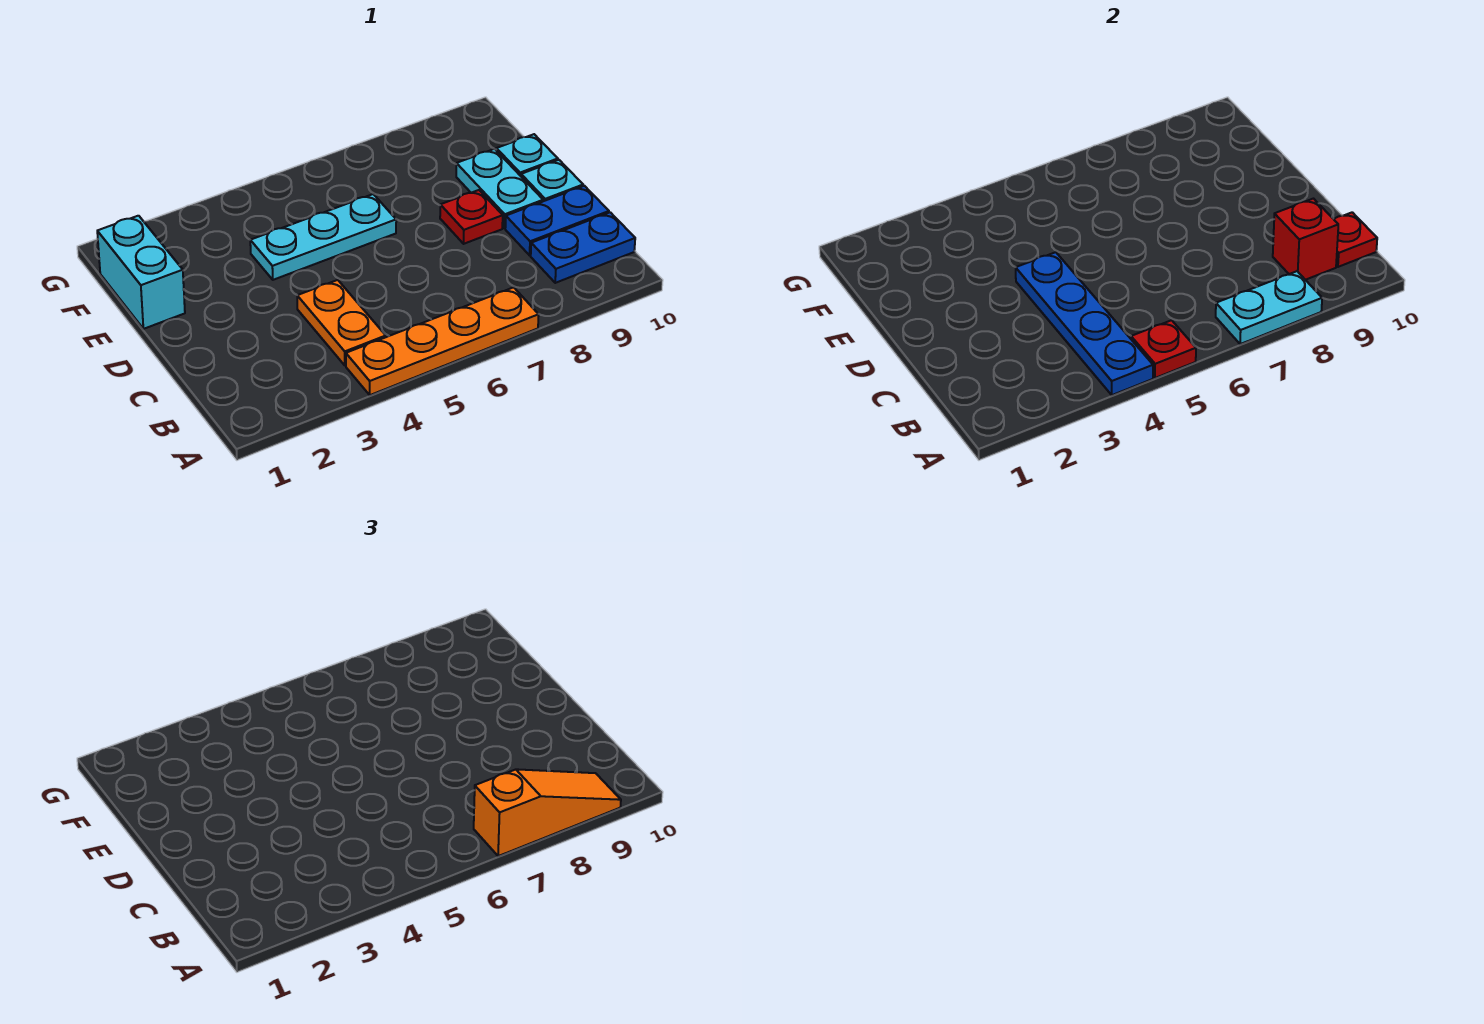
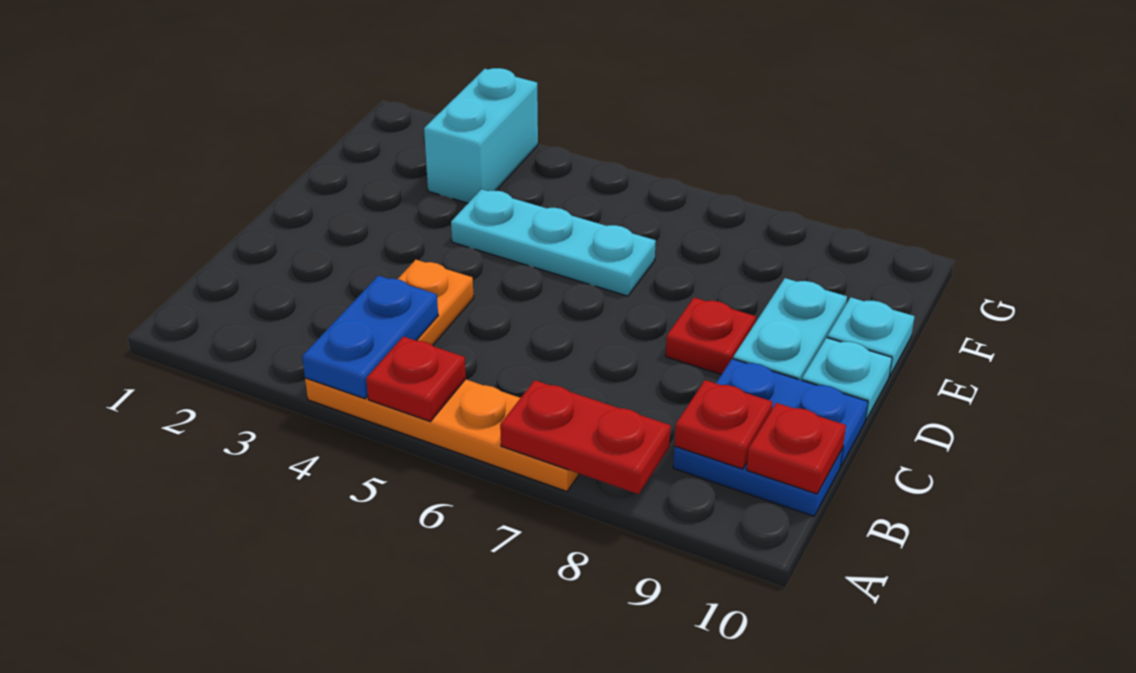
blue 1x4 plate [1016,252,1153,395] -> blue 1x2 plate [302,276,438,399]
cyan 1x2 plate [1216,271,1322,344] -> red 1x2 plate [500,380,671,494]
orange 1x3 slope [474,769,621,856] -> none
red 1x1 brick [1273,199,1338,280] -> red 1x1 plate [674,380,773,469]
cyan 1x2 brick [97,216,185,329] -> cyan 1x2 brick moved to [424,68,538,203]

